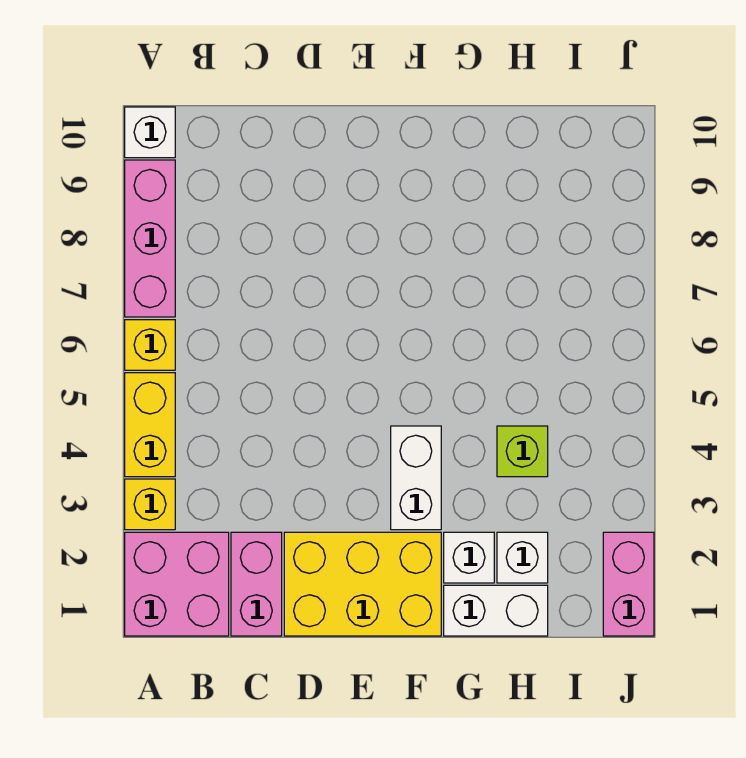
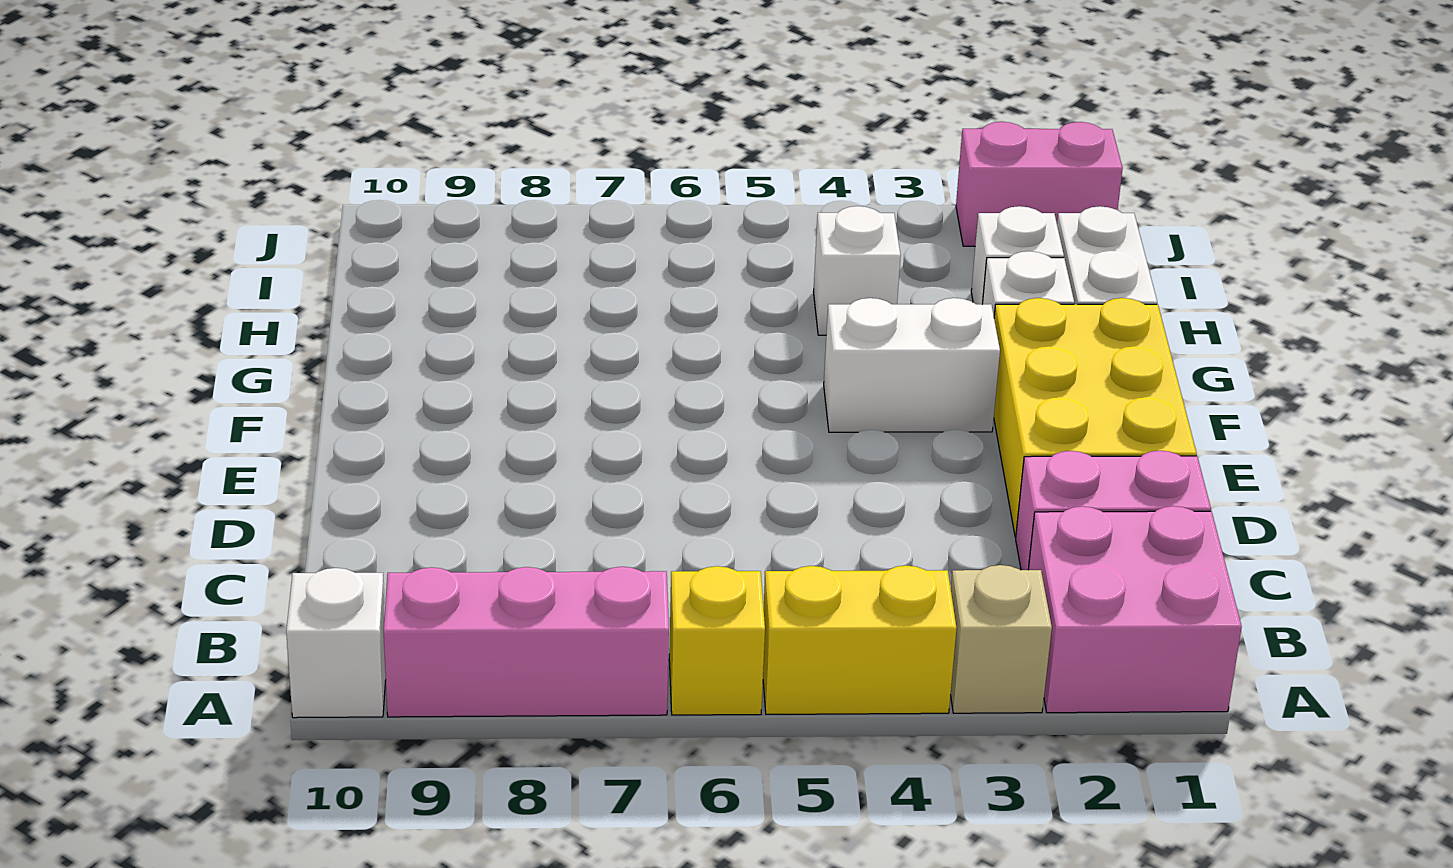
yellow 1x1 brick [125,479,175,530] -> tan 1x1 brick [951,565,1052,713]
lime 1x1 brick [497,426,548,477] -> white 1x1 brick [813,206,901,335]

